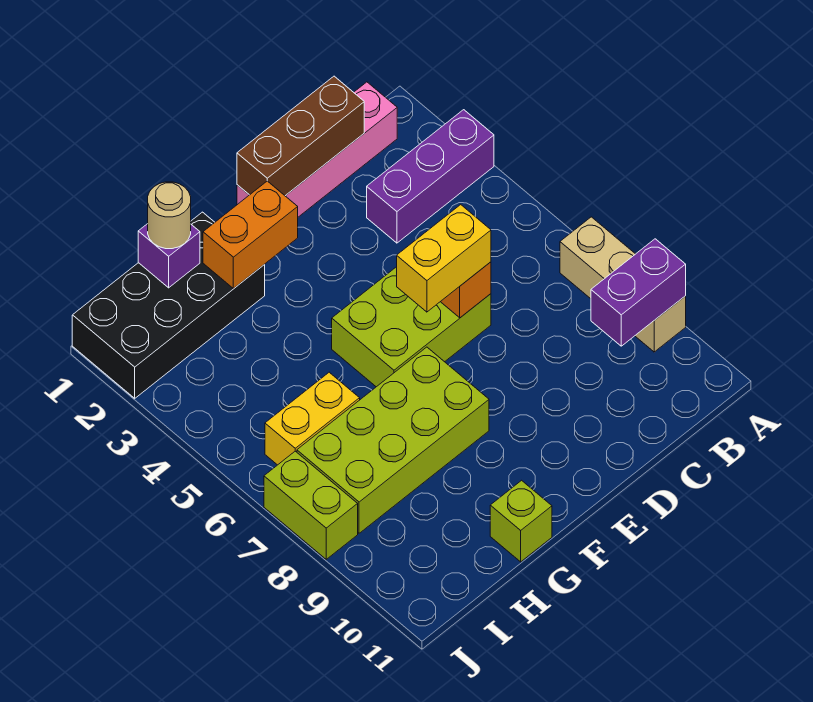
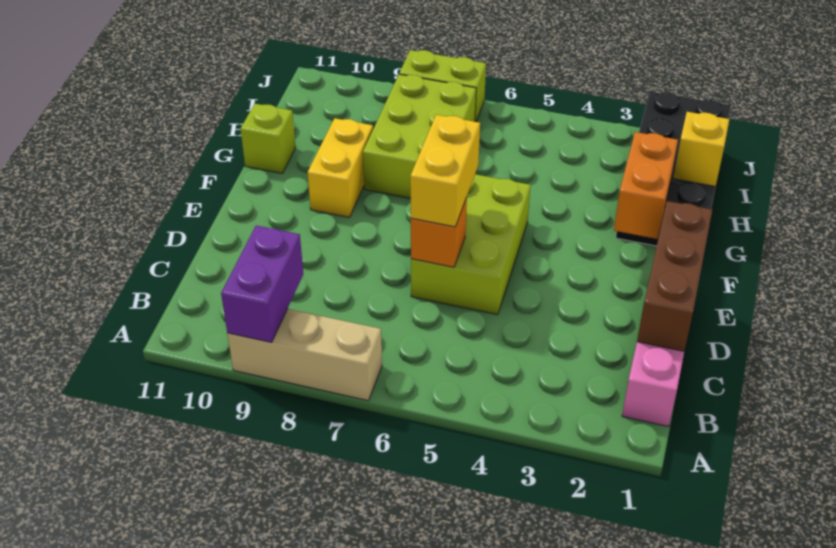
purple 1x3 brick [367,110,494,243] -> none
lime 2x4 brick [297,347,489,533] -> lime 2x3 brick [363,74,476,198]
purple 1x1 brick [138,224,200,288] -> yellow 1x1 brick [673,112,729,186]
tan 1x1 round brick [148,182,191,249] -> none
yellow 1x2 brick [265,372,360,465] -> yellow 1x2 brick moved to [308,118,373,217]

